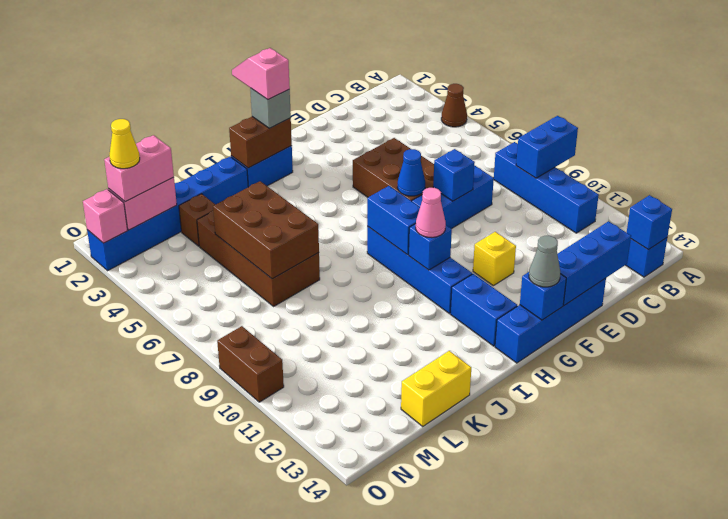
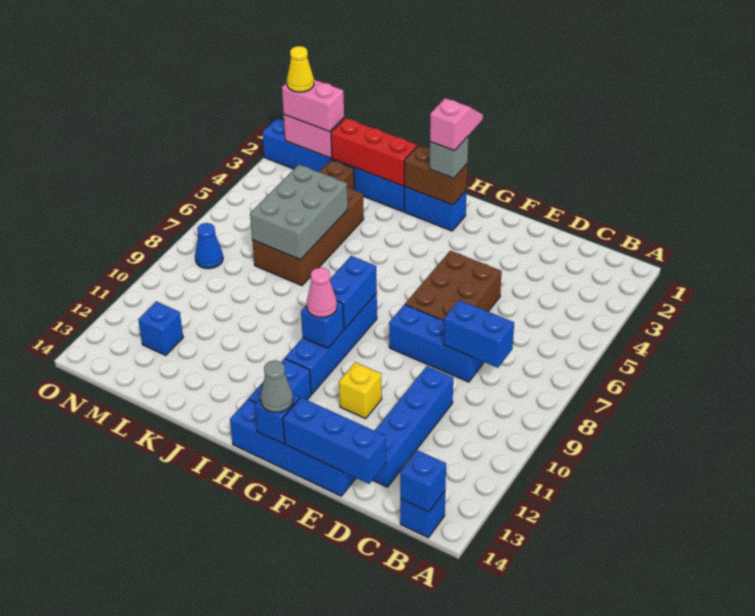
brown 1x1 cone [441,84,467,127] -> none
blue 1x2 brick [516,116,578,178] -> blue 1x2 brick moved to [443,300,514,368]
blue 1x4 brick [494,142,599,233] -> blue 1x4 brick moved to [373,366,453,487]
blue 1x1 brick [433,149,475,201] -> blue 1x1 brick moved to [138,301,183,356]
blue 1x1 cone [397,149,425,196] -> blue 1x1 cone moved to [195,223,223,269]
none -> red 1x3 brick [331,118,417,186]
brown 2x3 brick [213,181,319,279] -> grey 2x3 brick [250,165,348,260]
yellow 1x2 brick [401,351,471,426] -> none
pink 1x1 brick [83,189,128,243] -> none
brown 1x2 brick [217,326,284,402] -> none

